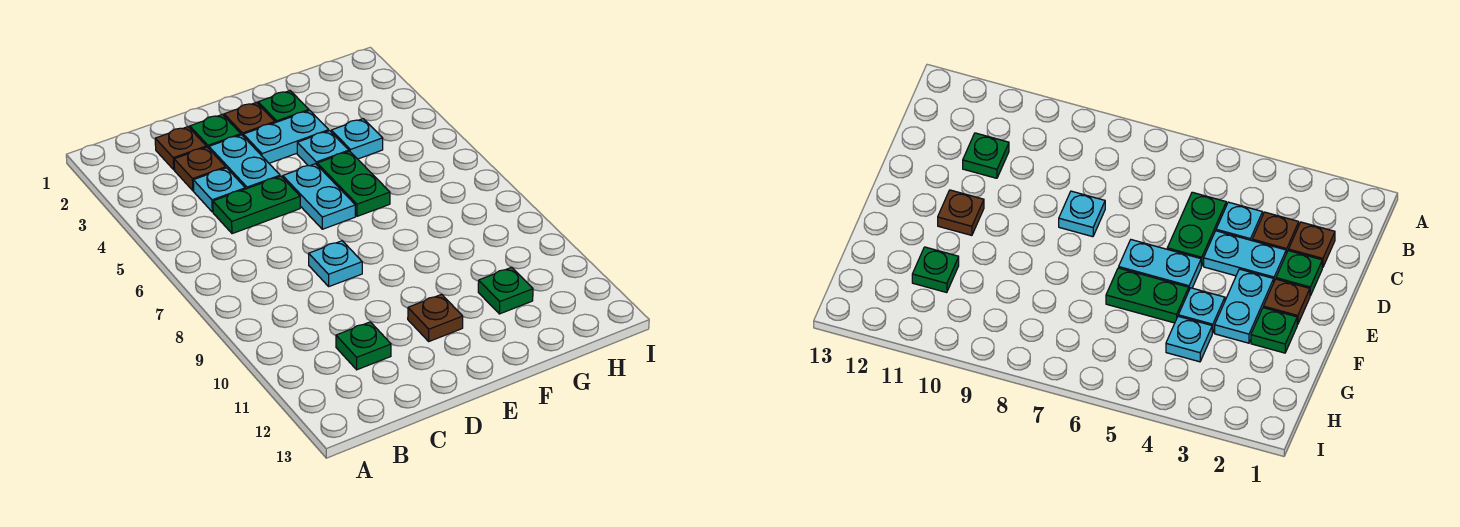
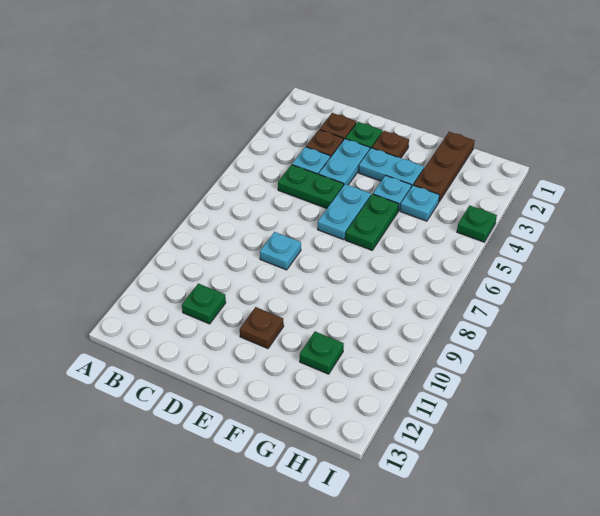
green 1x1 plate [258,91,309,123] -> green 1x1 plate moved to [457,205,497,242]
none -> brown 1x3 plate [414,132,475,201]

